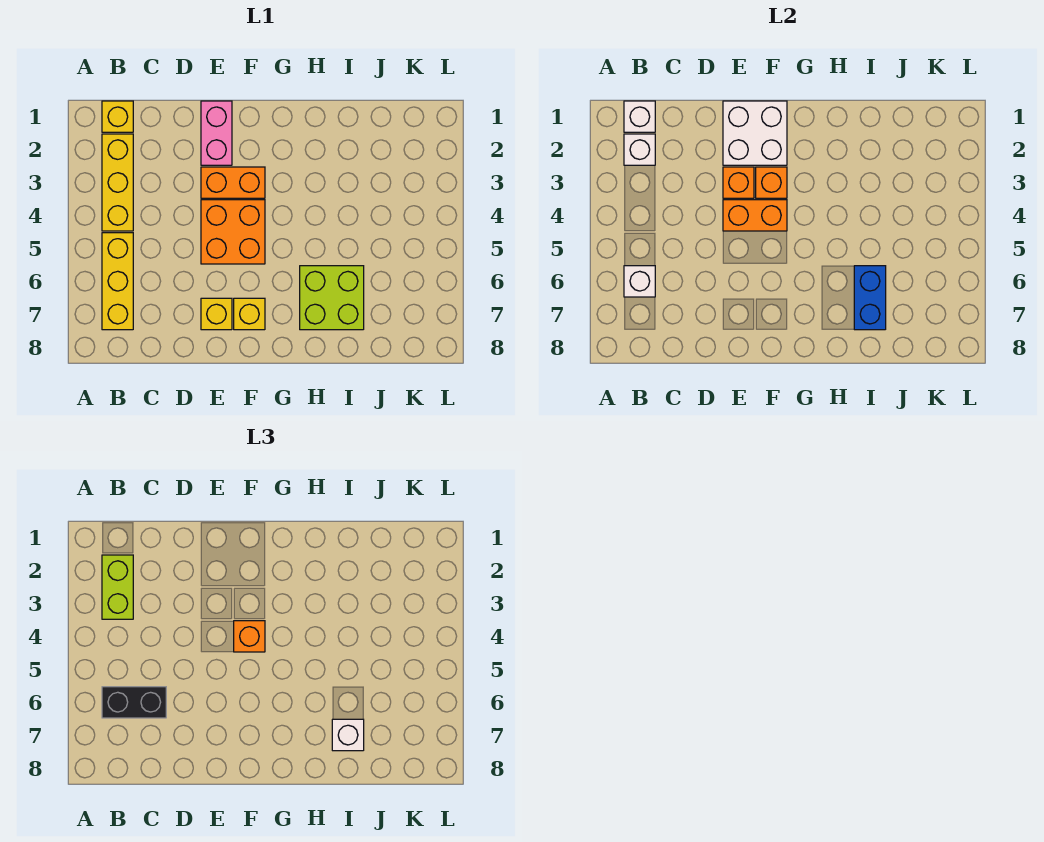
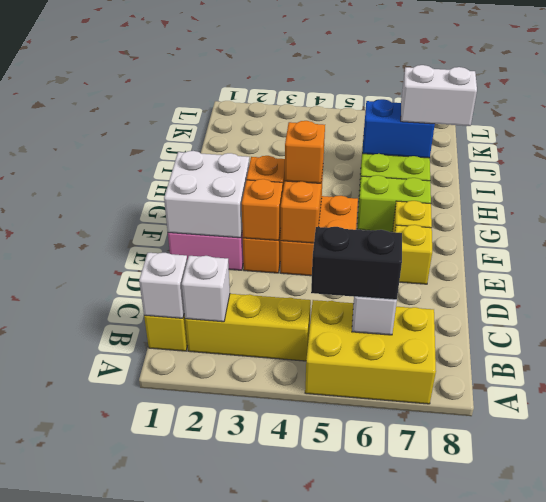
lime 1x2 brick [102,555,133,619] -> lime 1x2 brick moved to [357,175,431,232]
yellow 1x3 brick [102,233,133,330] -> yellow 2x3 brick [305,300,436,404]
black 1x2 brick [102,687,166,718] -> black 1x2 brick turned to [311,227,402,300]
white 1x1 brick [332,719,364,751] -> white 1x2 brick [401,65,477,126]

